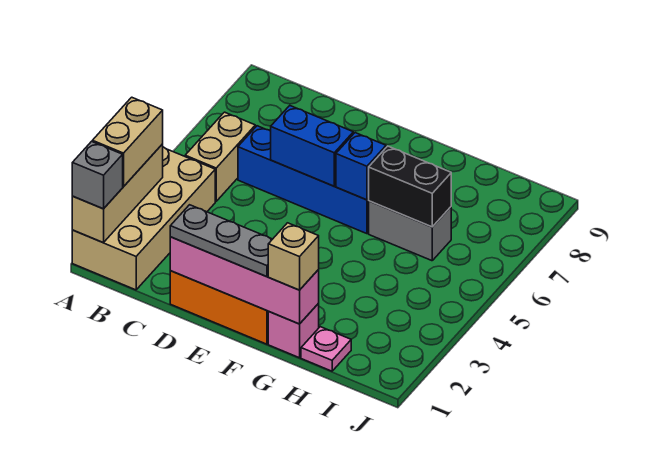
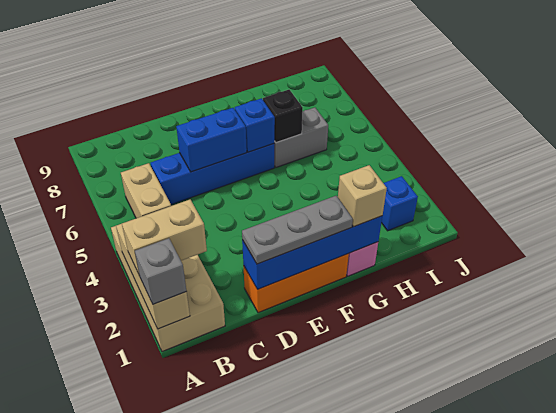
tan 1x2 brick [92,97,163,187] -> tan 1x2 brick turned to [122,200,207,276]
pink 1x4 brick [170,237,319,324] -> blue 1x4 brick [242,216,382,289]
black 1x2 brick [368,146,451,227] -> black 1x1 brick [263,90,303,143]
pink 1x1 plate [301,327,351,371] -> none
none -> blue 1x1 brick [381,176,418,231]

